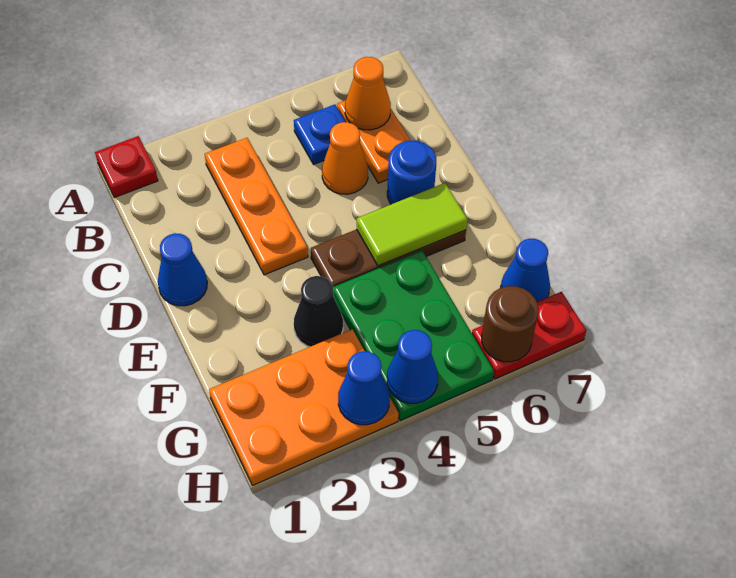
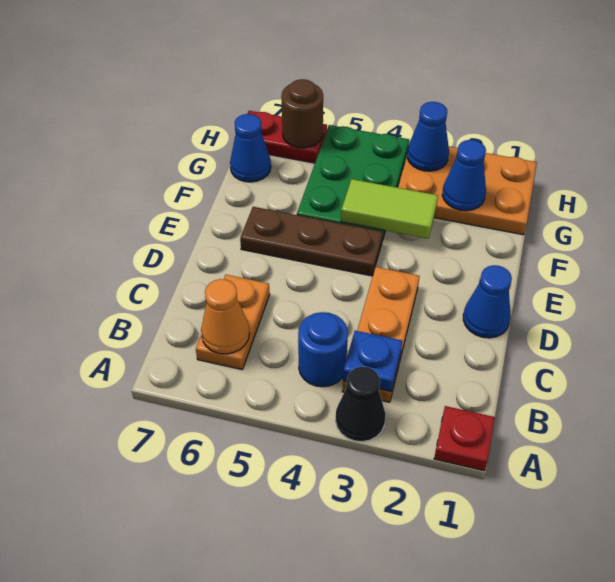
blue 1x1 plate [294,105,346,164] -> blue 1x1 plate moved to [343,331,402,391]
orange 1x1 cone [322,122,368,194] -> none
blue 1x1 round brick [387,141,436,204] -> blue 1x1 round brick moved to [298,312,348,387]
lime 1x2 tile [357,183,468,266] -> lime 1x2 tile moved to [341,179,438,239]
black 1x1 cone [294,276,343,347] -> black 1x1 cone moved to [335,367,385,442]
blue 1x1 cone [387,330,438,403] -> blue 1x1 cone moved to [442,140,486,211]

